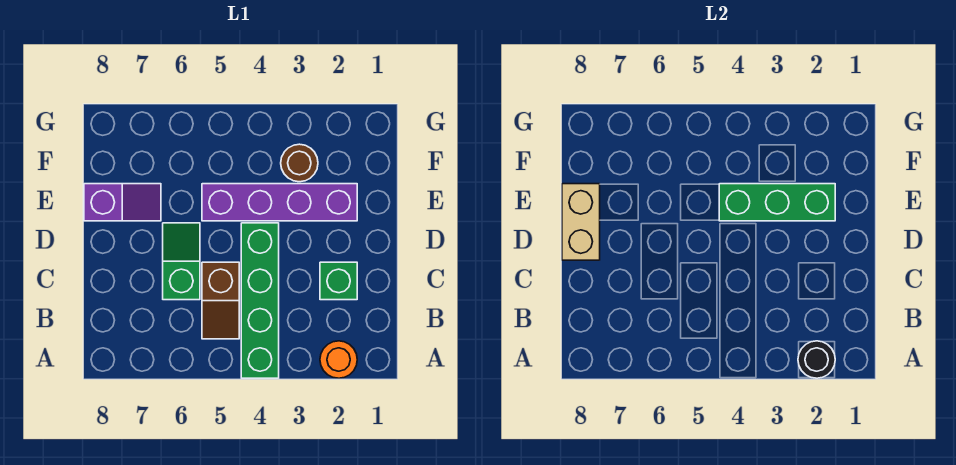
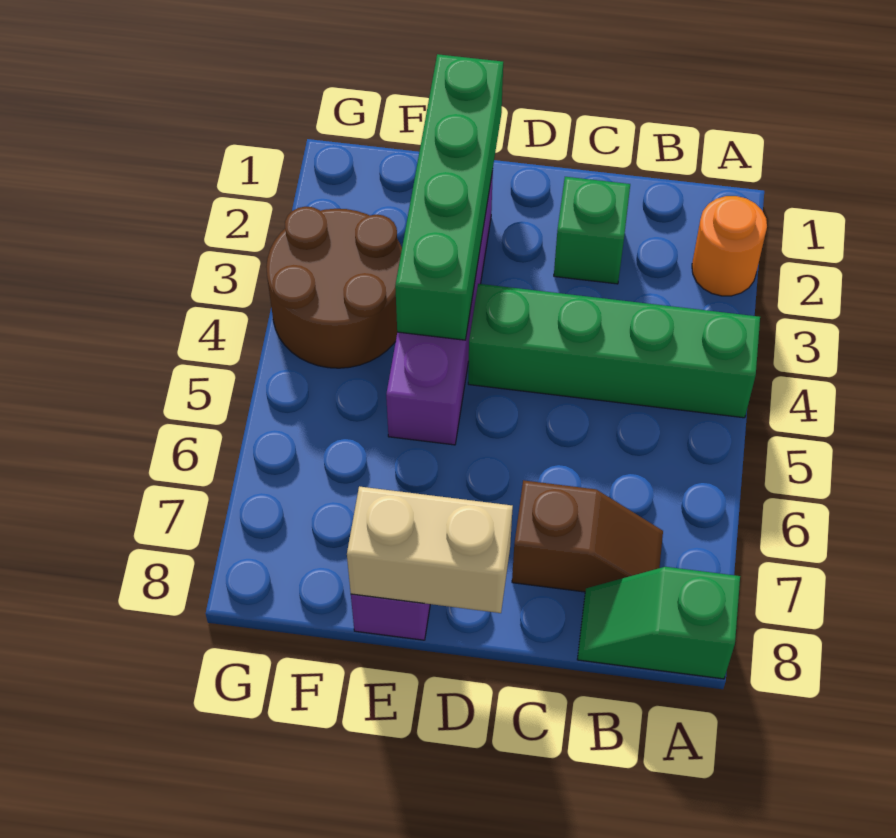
black 1x1 round brick [798,341,835,378] -> none
brown 1x2 slope [202,262,239,339] -> brown 1x2 slope moved to [512,480,663,592]
green 1x2 slope [163,223,200,300] -> green 1x2 slope moved to [577,567,740,679]
green 1x3 brick [719,184,835,221] -> green 1x4 brick [395,54,503,340]
brown 1x1 round brick [281,144,318,182] -> brown 2x2 round brick [266,207,402,368]

